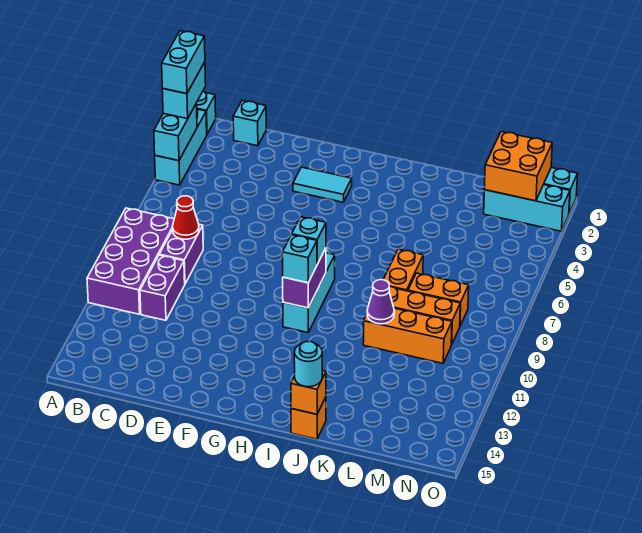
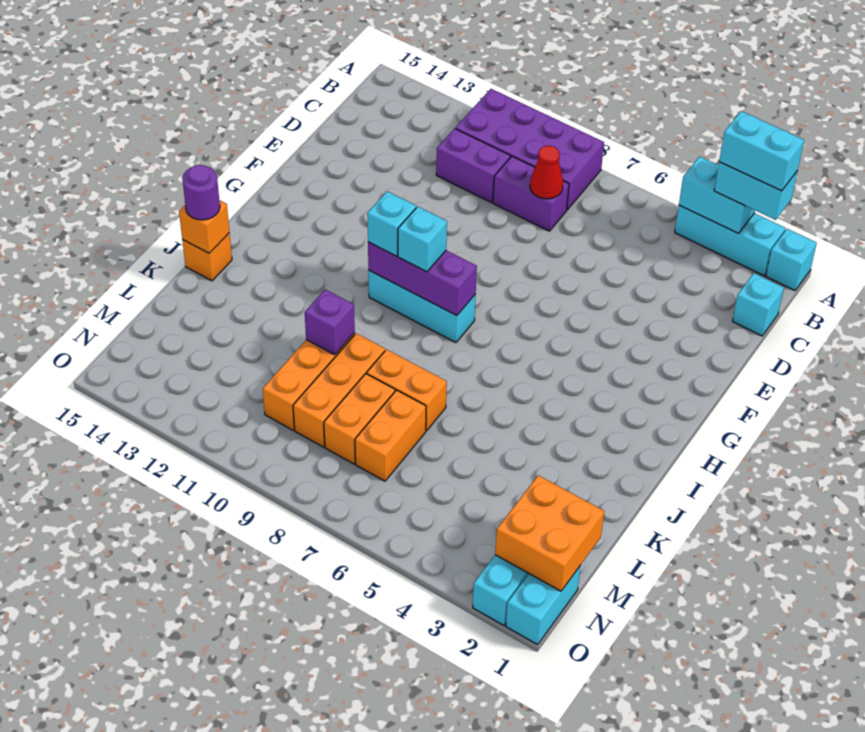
cyan 1x2 tile [293,167,352,202] -> none
purple 1x2 brick [283,248,326,308] -> purple 1x3 brick [368,242,477,316]
cyan 1x1 round brick [294,342,322,387] -> purple 1x1 round brick [182,165,220,220]
purple 1x1 cone [367,280,394,324] -> purple 1x1 brick [305,290,355,355]
none -> orange 1x2 brick [355,390,426,481]

